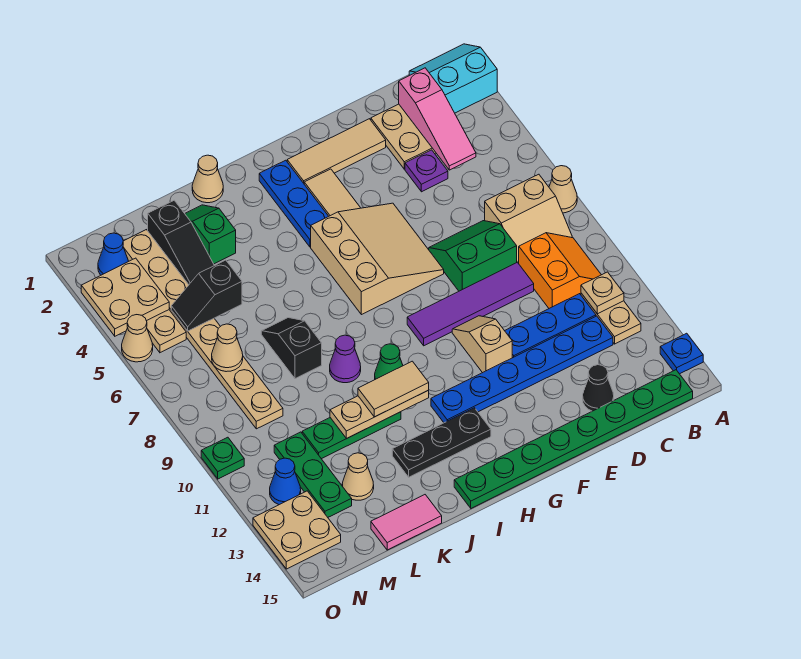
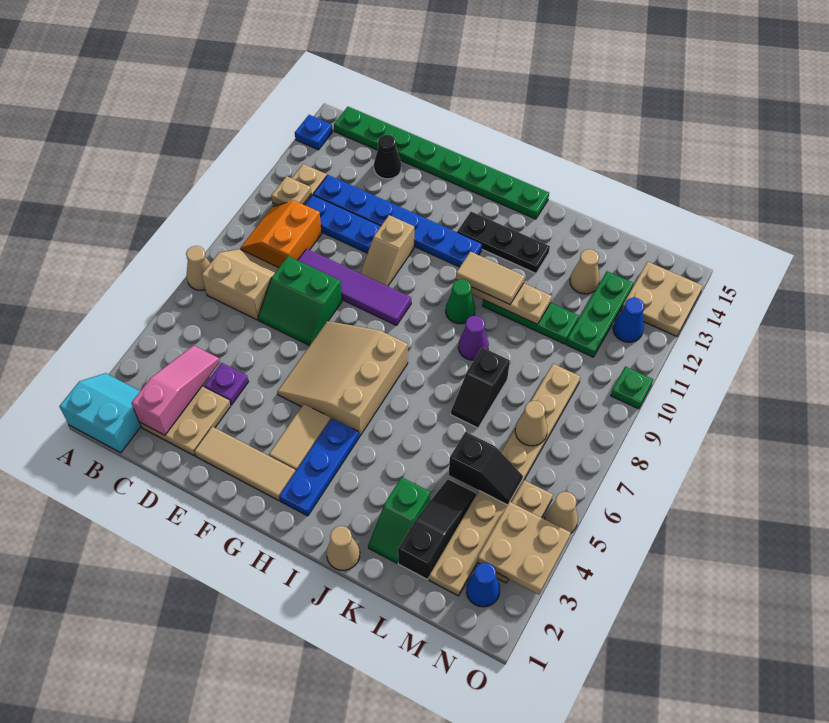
cyan 2x2 slope [409,44,497,113] -> cyan 2x2 slope turned to [59,373,141,453]
pink 1x2 tile [371,495,442,550] -> none

